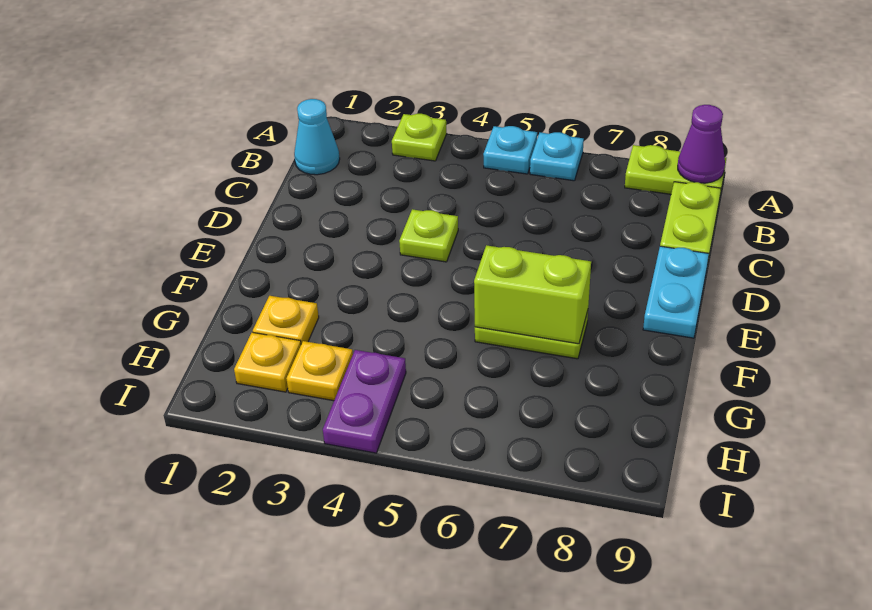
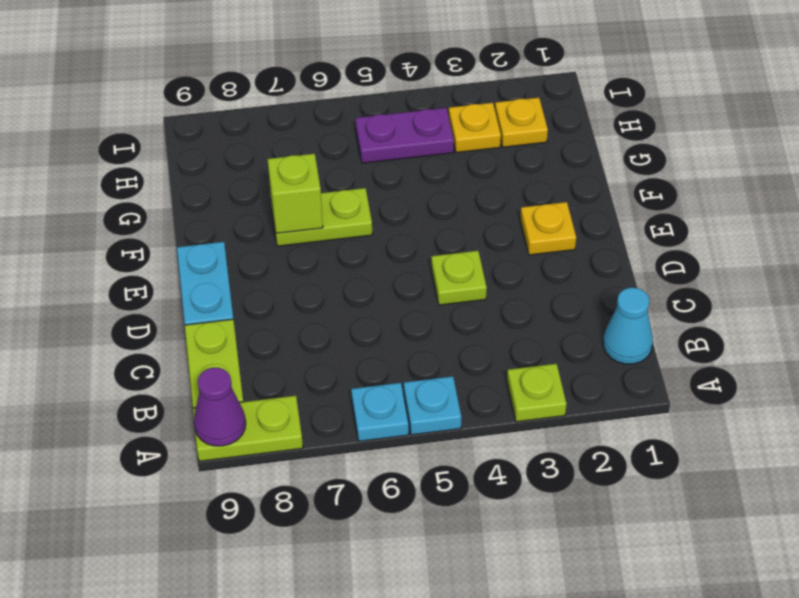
lime 1x2 brick [474,245,591,344] -> lime 1x1 brick [268,154,323,233]
yellow 1x1 plate [253,296,319,344] -> yellow 1x1 plate moved to [520,202,576,255]
purple 1x2 plate [323,350,406,453] -> purple 1x2 plate turned to [355,108,454,163]

